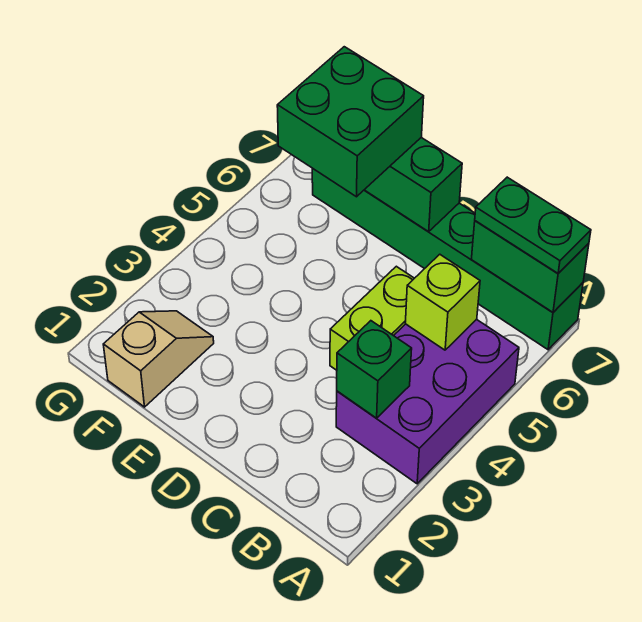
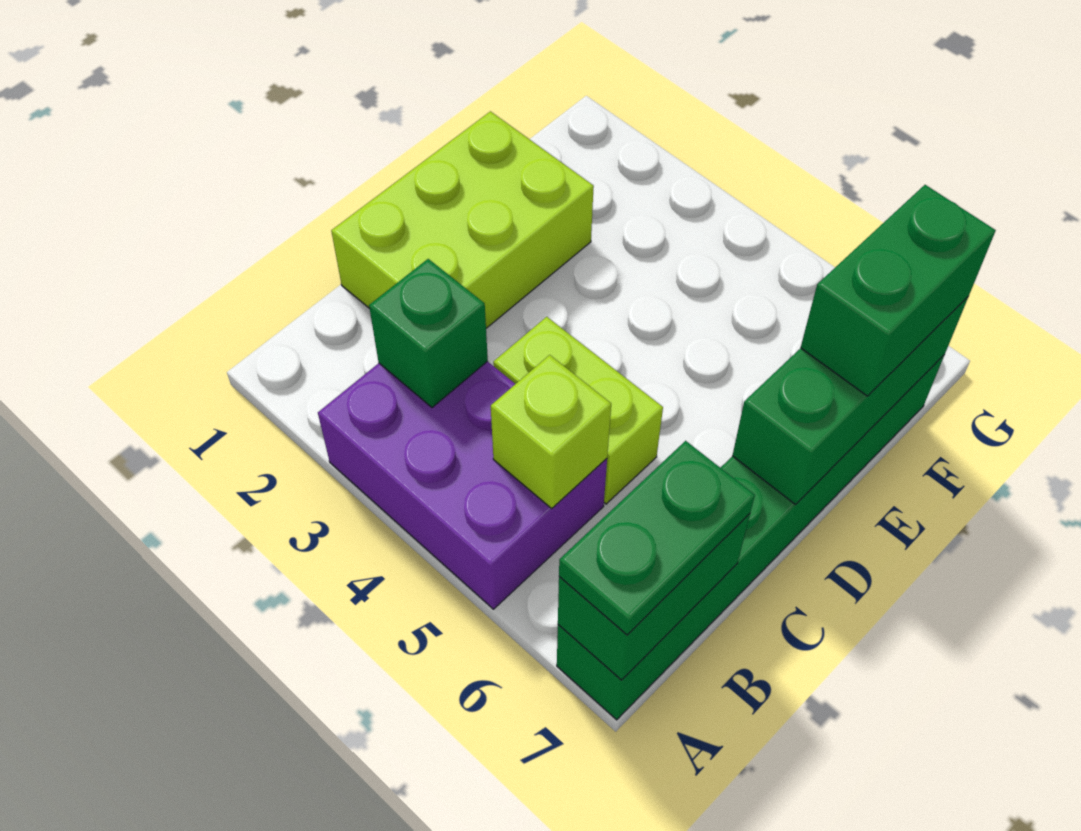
none -> lime 2x3 brick [331,111,594,328]
green 2x2 brick [277,47,424,197] -> green 1x2 brick [801,185,996,396]
tan 1x2 slope [103,311,214,407] -> none

